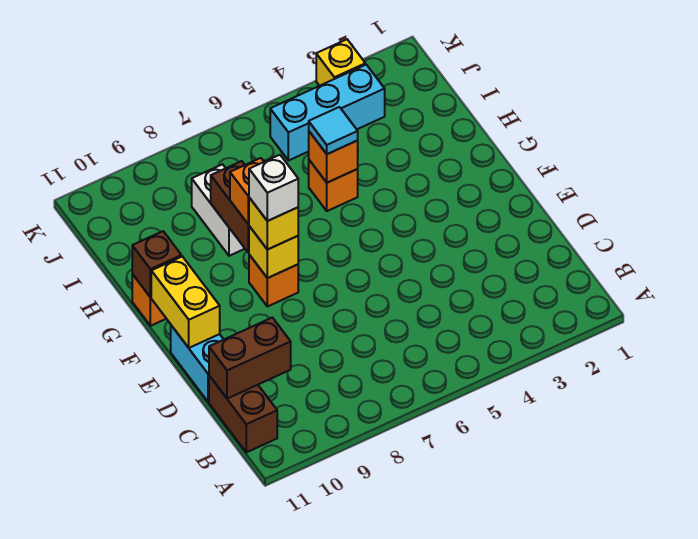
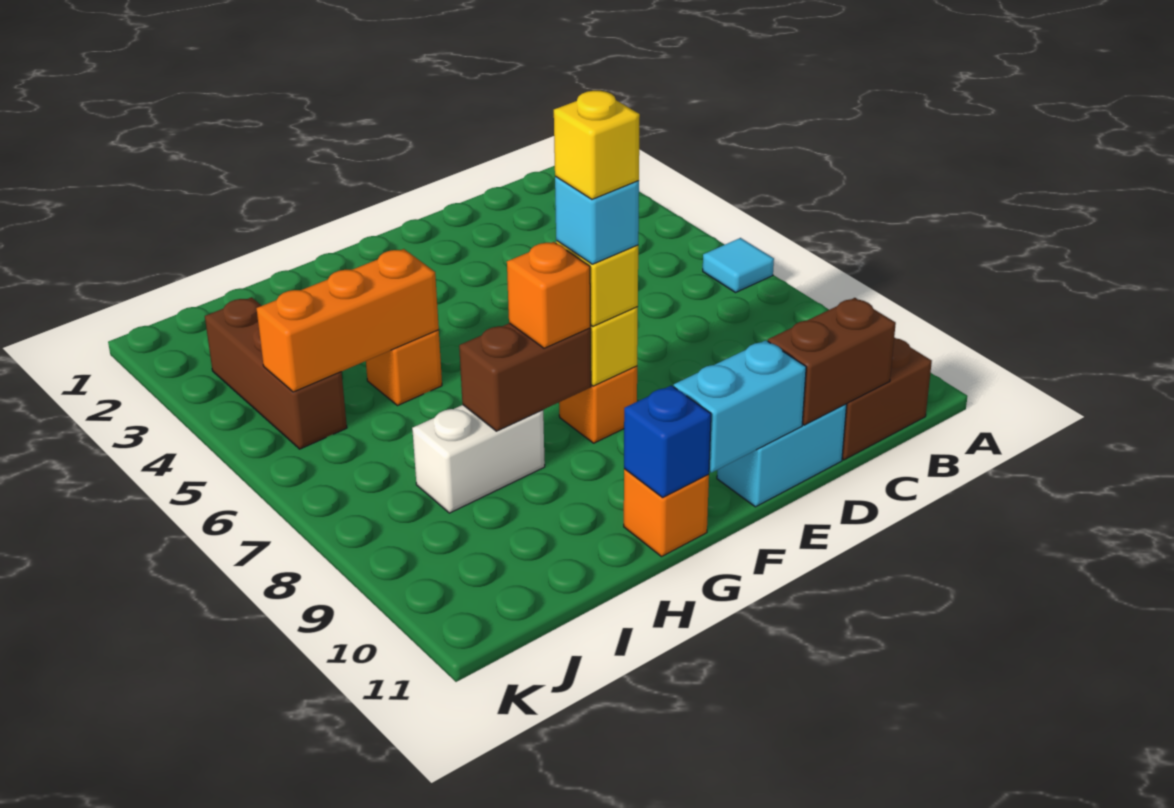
brown 1x2 brick [209,318,291,399] -> brown 1x2 brick turned to [768,298,896,425]
yellow 1x2 brick [151,257,220,348] -> cyan 1x2 brick [674,340,806,473]
white 1x1 brick [249,155,298,221] -> cyan 1x1 brick [555,176,639,264]
brown 1x1 brick [132,231,181,298] -> blue 1x1 brick [624,385,711,498]
orange 1x1 brick [309,132,358,183] -> orange 1x3 brick [256,249,439,392]
cyan 1x1 tile [309,107,358,154] -> cyan 1x1 tile moved to [703,238,774,292]
cyan 1x3 brick [270,65,385,161] -> brown 1x3 brick [205,297,347,449]
yellow 1x1 brick [316,39,365,86] -> yellow 1x1 brick moved to [554,91,640,199]

